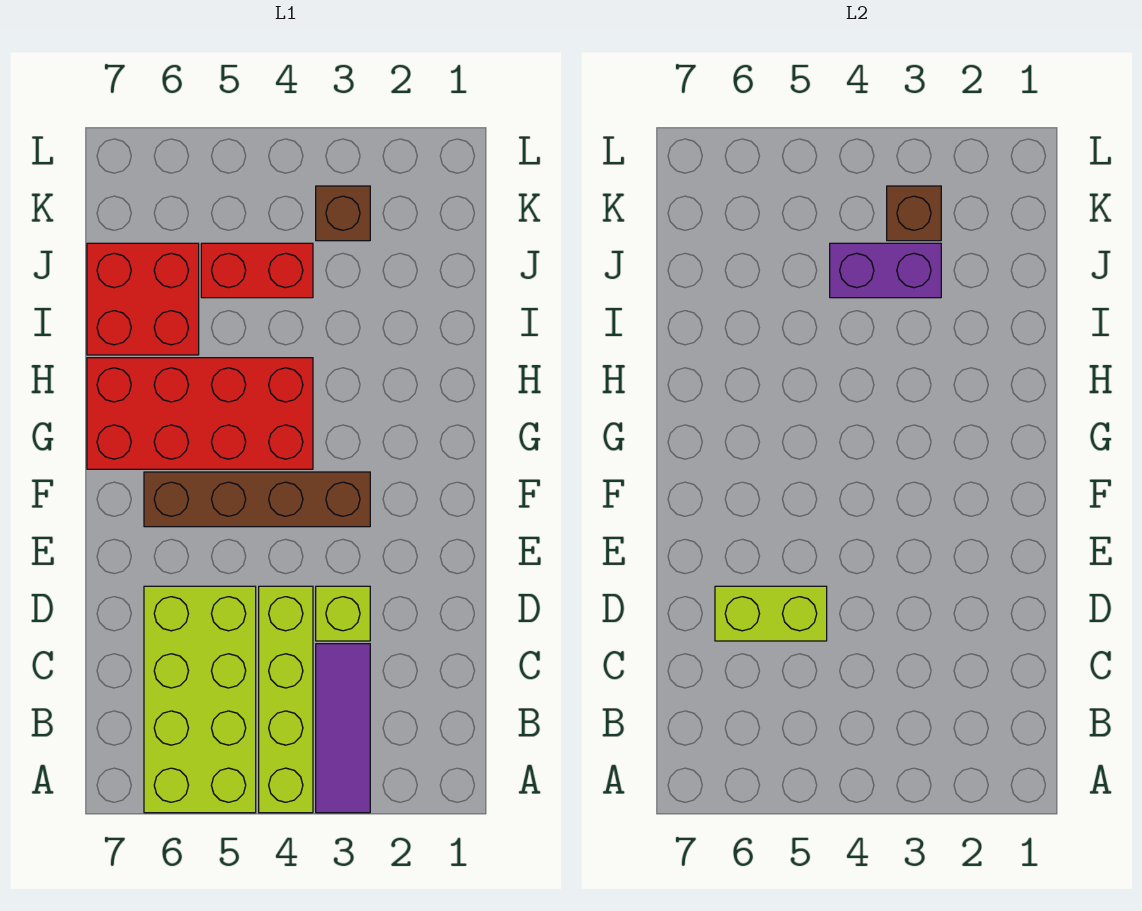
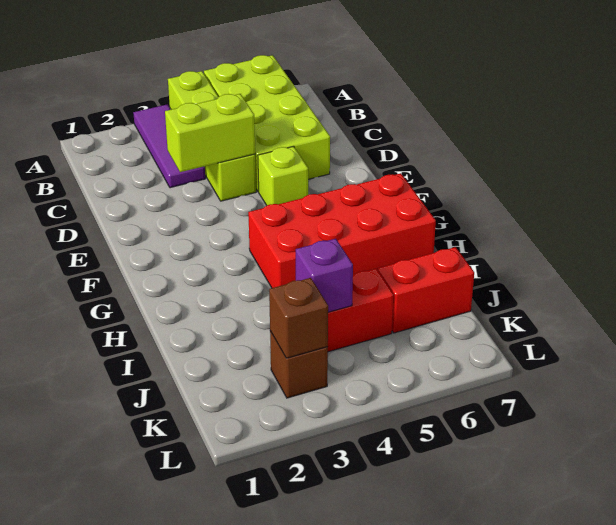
lime 1x1 brick [316,586,370,641] -> lime 1x1 brick moved to [258,146,308,205]
lime 1x2 brick [715,586,827,641] -> lime 1x2 brick moved to [165,94,255,172]
brown 1x4 brick [144,472,370,527] -> none
red 2x2 brick [87,243,199,355] -> red 1x2 brick [378,247,474,333]
purple 1x2 brick [830,243,941,298] -> purple 1x1 brick [296,239,353,312]

